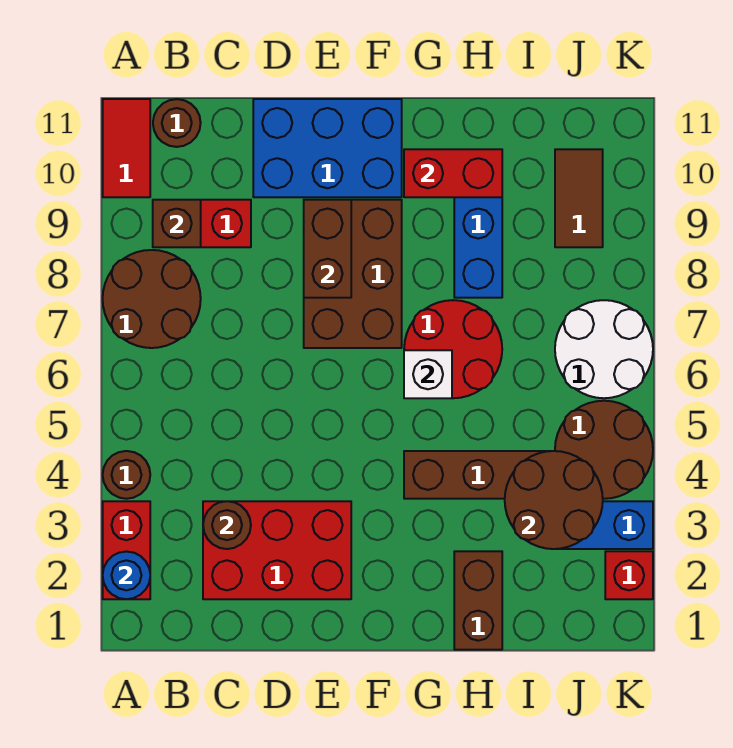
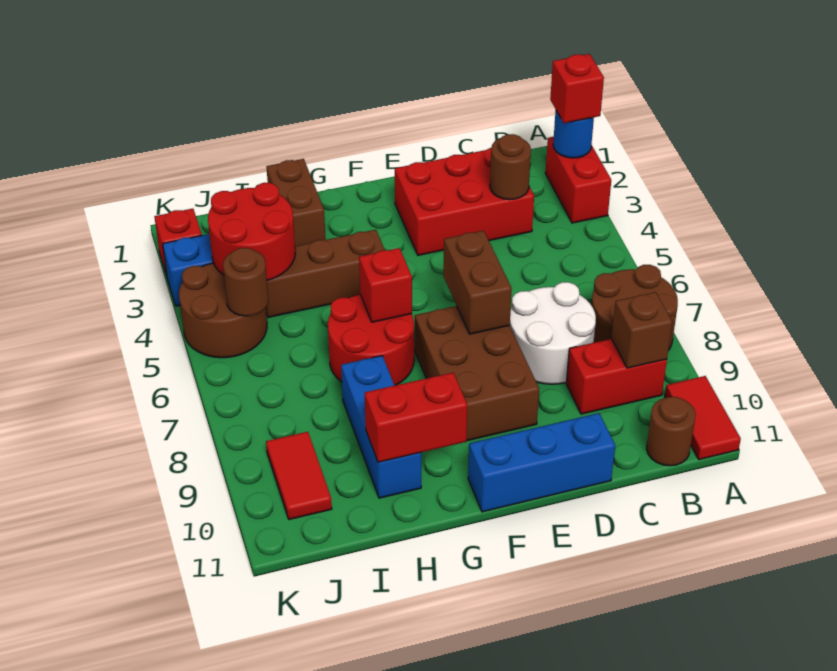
none -> red 1x1 brick [550,54,604,123]
brown 1x1 round brick [103,451,150,499] -> brown 1x1 round brick moved to [223,248,268,316]
blue 2x3 brick [253,99,402,197] -> blue 1x3 brick [468,413,615,512]
brown 1x2 brick [304,200,351,298] -> brown 1x2 brick moved to [443,231,512,334]
white 1x1 brick [404,350,452,398] -> red 1x1 brick [359,248,412,322]
brown 2x2 round brick [505,451,603,549] -> red 2x2 round brick [208,183,295,280]
white 2x2 round brick [555,300,653,398] -> white 2x2 round brick moved to [510,282,596,384]
brown 1x2 tile [555,149,603,247] -> red 1x2 tile [266,432,332,520]

